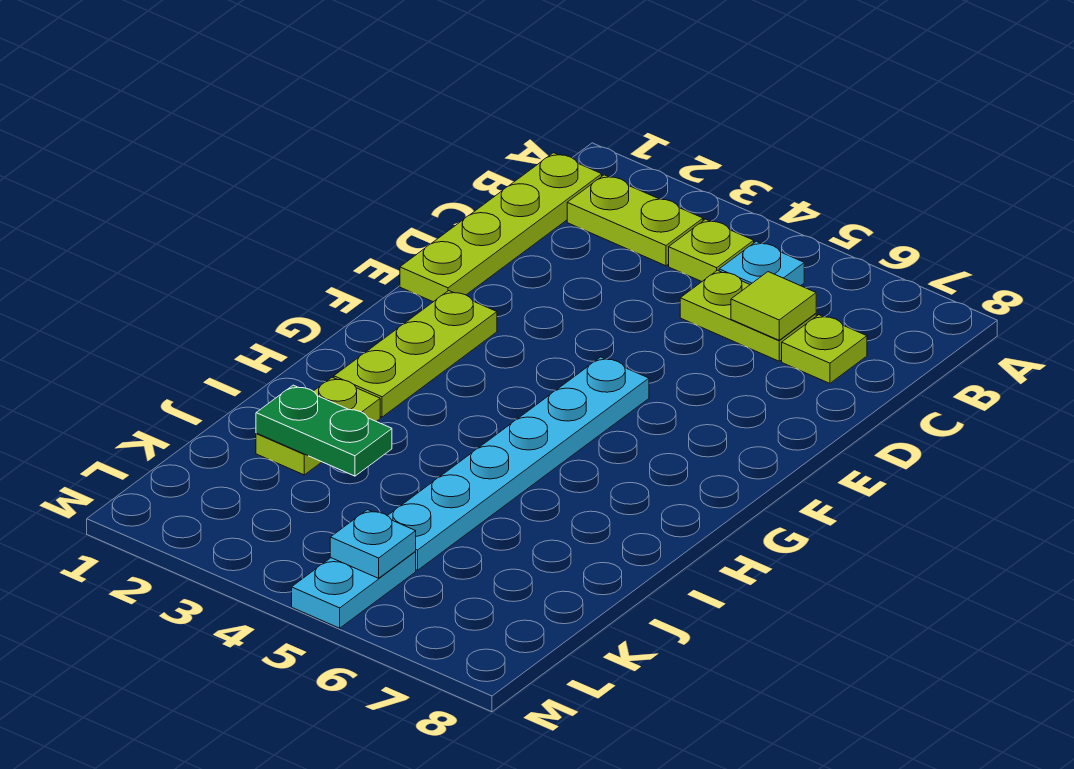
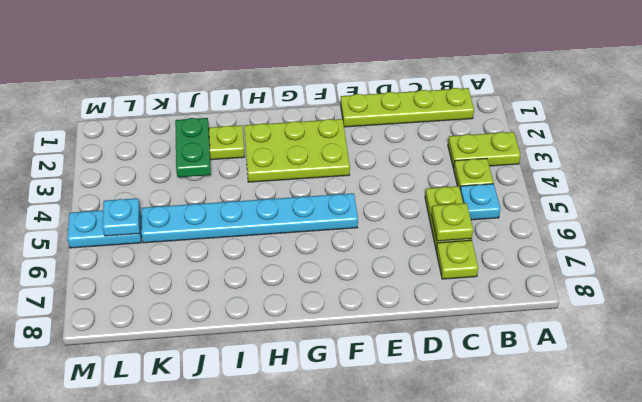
lime 1x2 plate [567,175,703,266] -> lime 1x2 plate turned to [448,132,521,168]
lime 1x1 tile [731,272,816,340] -> lime 1x1 plate [432,203,473,241]
lime 1x3 plate [334,291,497,417] -> lime 2x3 plate [244,119,350,182]

